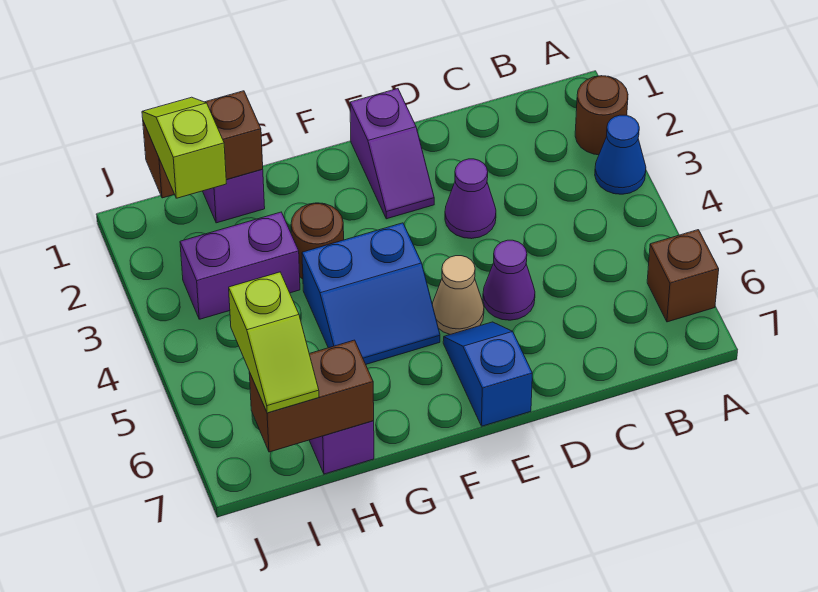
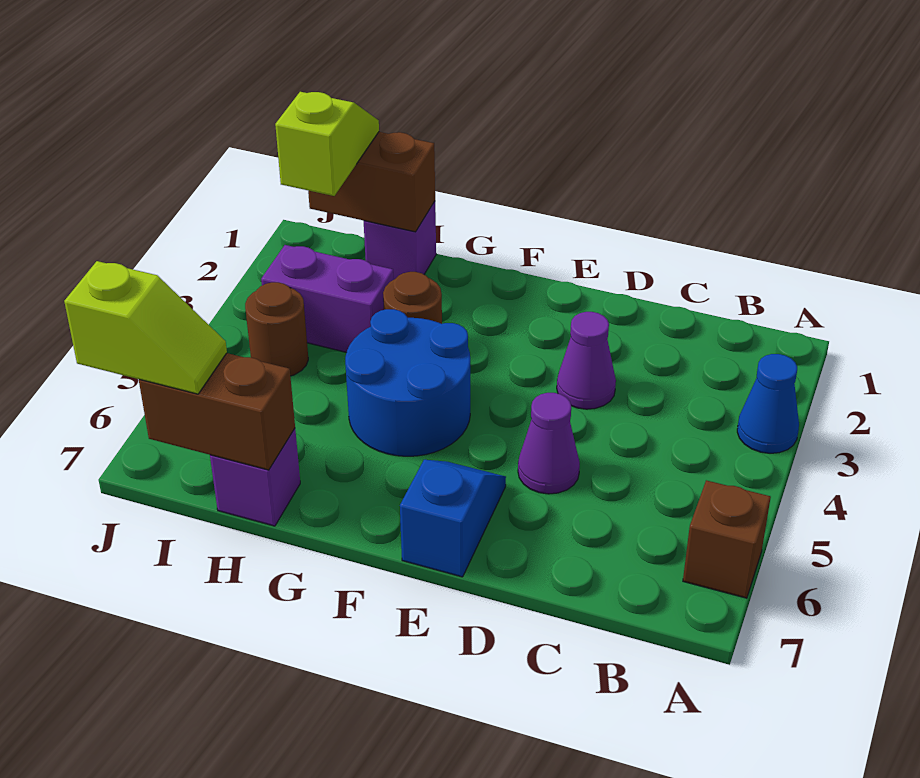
brown 1x1 round brick [575,76,628,155] -> brown 1x1 round brick moved to [245,282,308,376]
purple 1x2 slope [350,89,434,219] -> none
tan 1x1 cone [432,256,484,334] -> none
blue 2x2 slope [302,223,440,364] -> blue 2x2 round brick [345,309,470,456]
lime 1x2 slope [229,272,319,413] -> lime 1x2 slope turned to [64,261,227,394]

